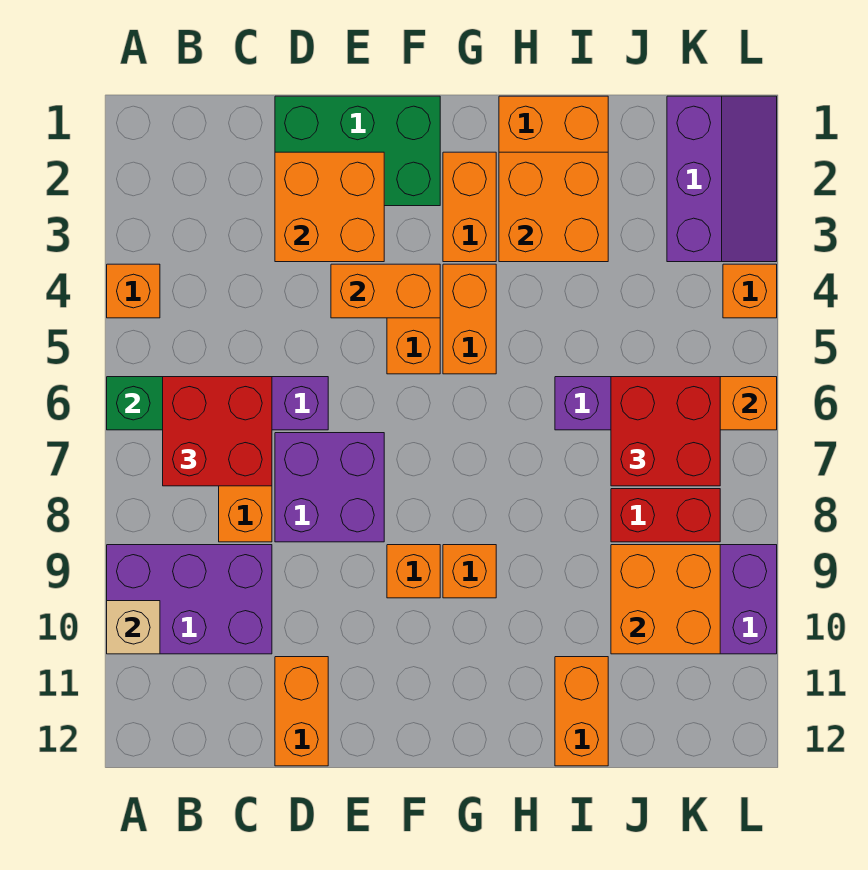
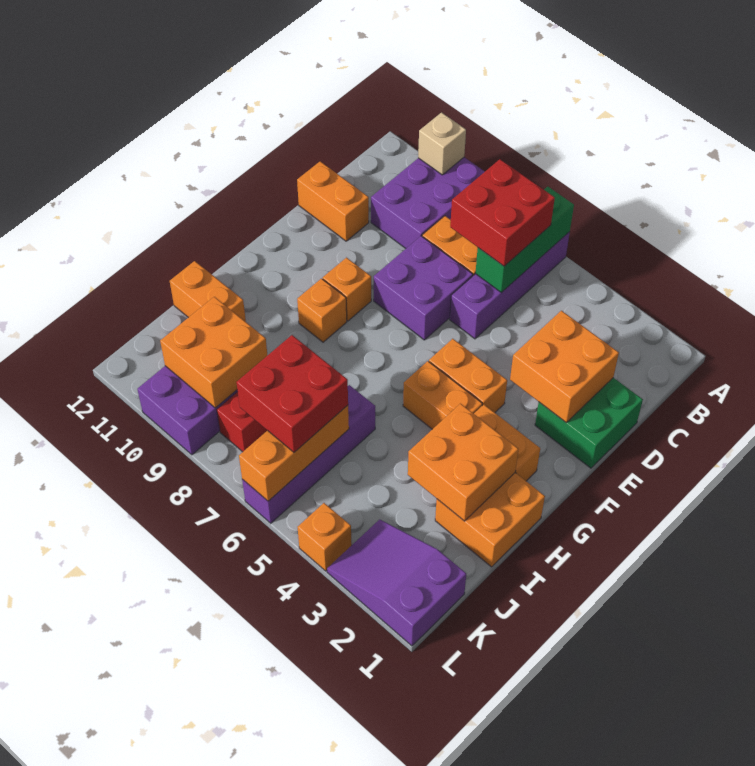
orange 1x1 brick [107,264,160,318] -> none
green 2x3 brick [275,96,440,206] -> green 2x2 brick [535,378,643,468]
orange 1x2 brick [331,264,440,318] -> none
purple 2x3 slope [667,96,777,262] -> purple 2x3 slope turned to [327,519,466,646]

